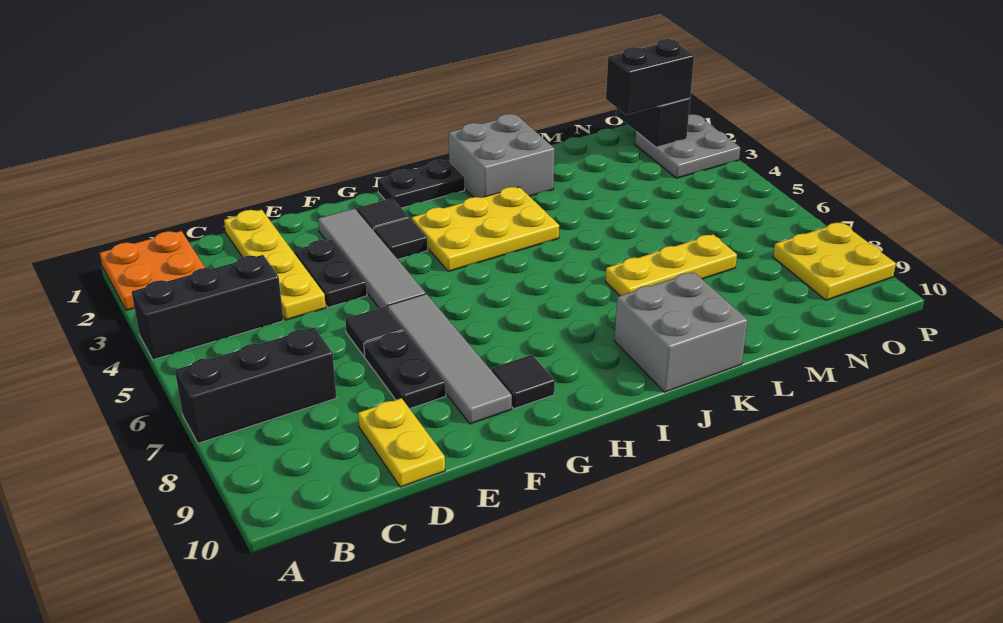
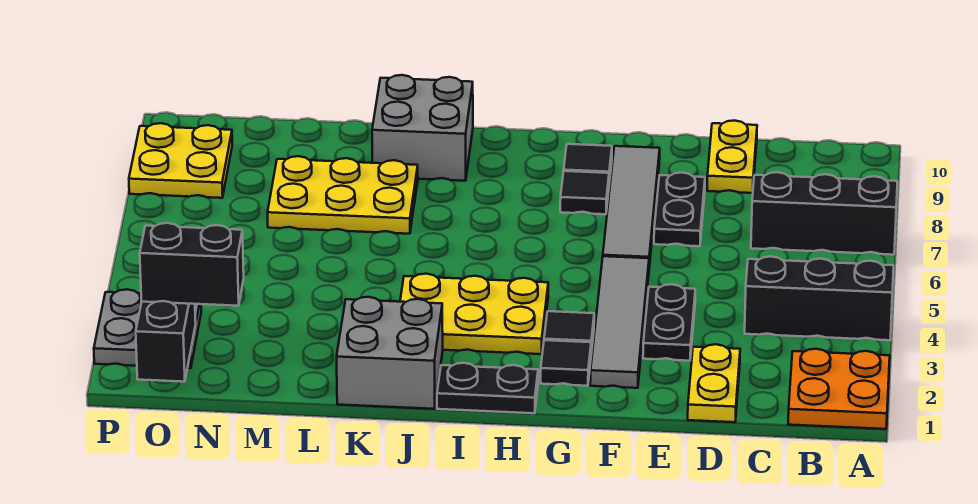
yellow 1x4 plate [224,210,326,320] -> yellow 1x2 plate [688,344,740,422]
black 1x1 tile [345,307,404,357] -> black 1x1 tile moved to [560,171,609,214]
yellow 1x3 plate [605,234,737,296] -> yellow 2x3 plate [268,156,418,234]

